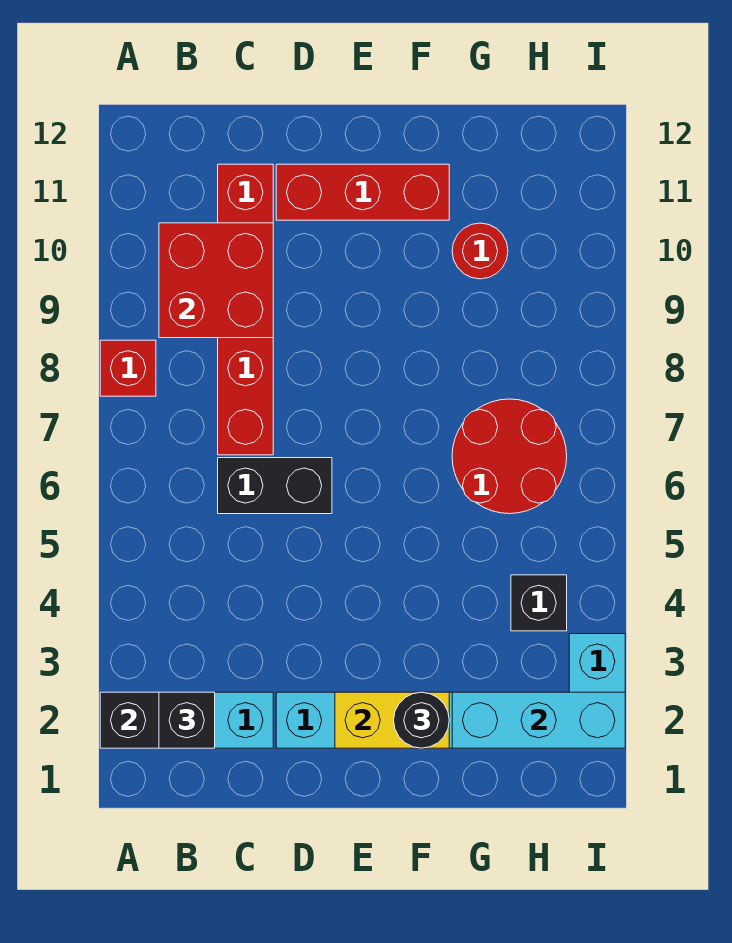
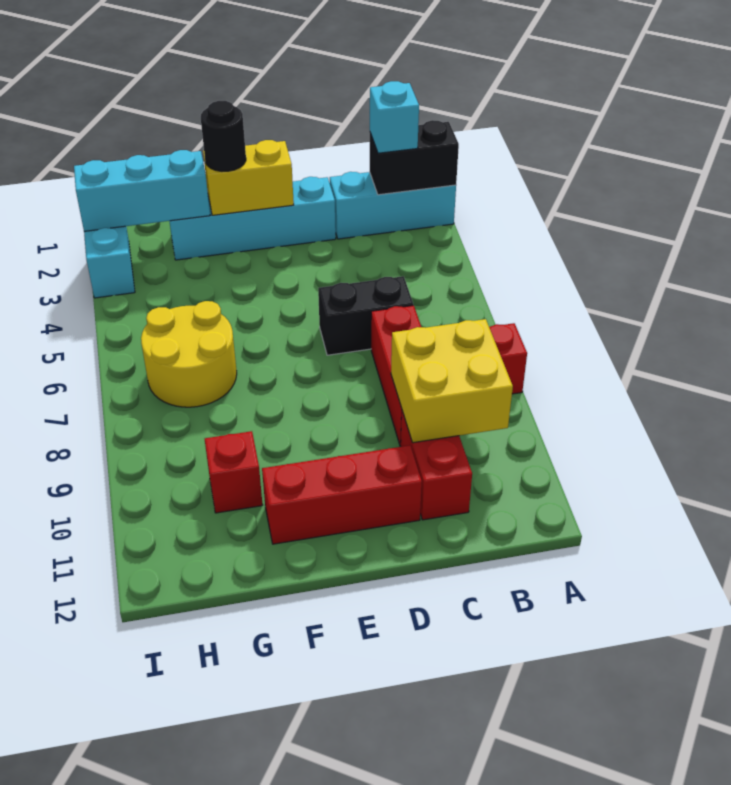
black 1x1 brick [159,692,215,748] -> cyan 1x1 brick [370,81,419,153]
red 2x2 brick [159,223,273,338] -> yellow 2x2 brick [391,319,513,443]
red 2x2 round brick [452,399,567,514] -> yellow 2x2 round brick [141,301,237,407]
red 1x1 round brick [452,223,508,279] -> red 1x1 brick [205,431,263,513]
black 1x1 brick [511,575,567,631] -> none

